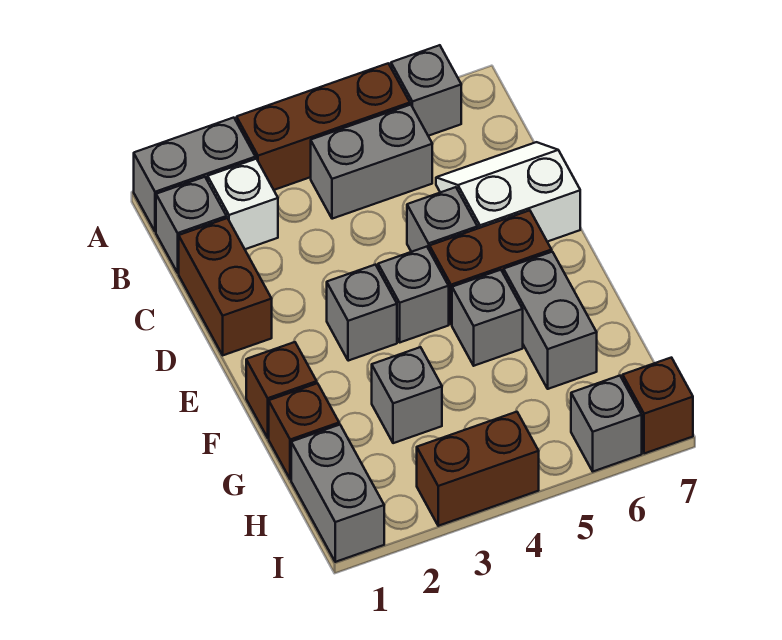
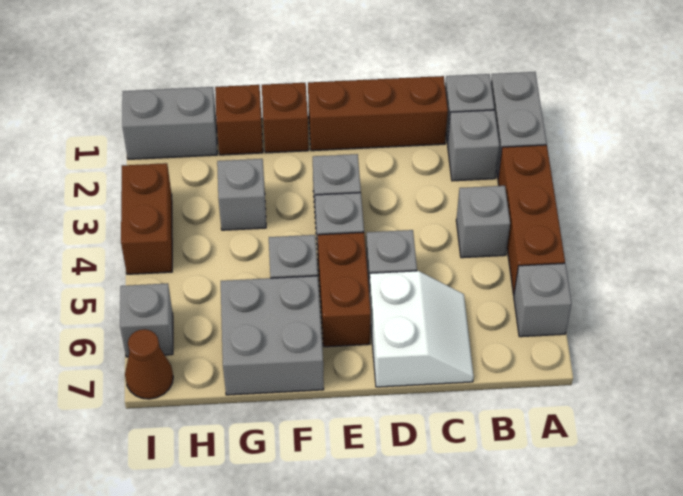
white 1x1 brick [208,159,278,249] -> grey 1x1 brick [448,110,499,181]
grey 1x2 brick [311,105,432,219] -> grey 1x1 brick [456,186,510,258]
brown 1x2 brick [179,218,272,355] -> brown 1x3 brick [308,76,448,151]
grey 1x2 brick [504,252,597,389] -> grey 2x2 brick [221,276,324,395]
brown 1x1 brick [623,358,693,454] -> brown 1x1 cone [125,329,173,399]

